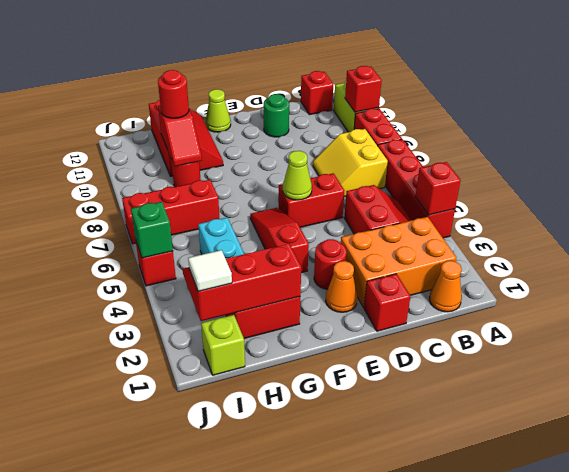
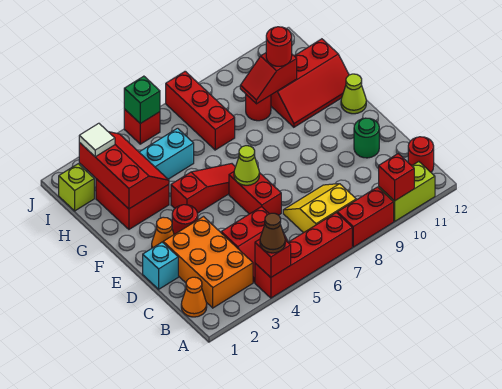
none -> brown 1x1 cone [260,213,285,253]
red 1x1 brick [301,71,333,115] -> red 1x1 round brick [408,137,434,172]
red 1x1 brick [364,274,410,331] -> cyan 1x1 brick [143,242,178,289]

